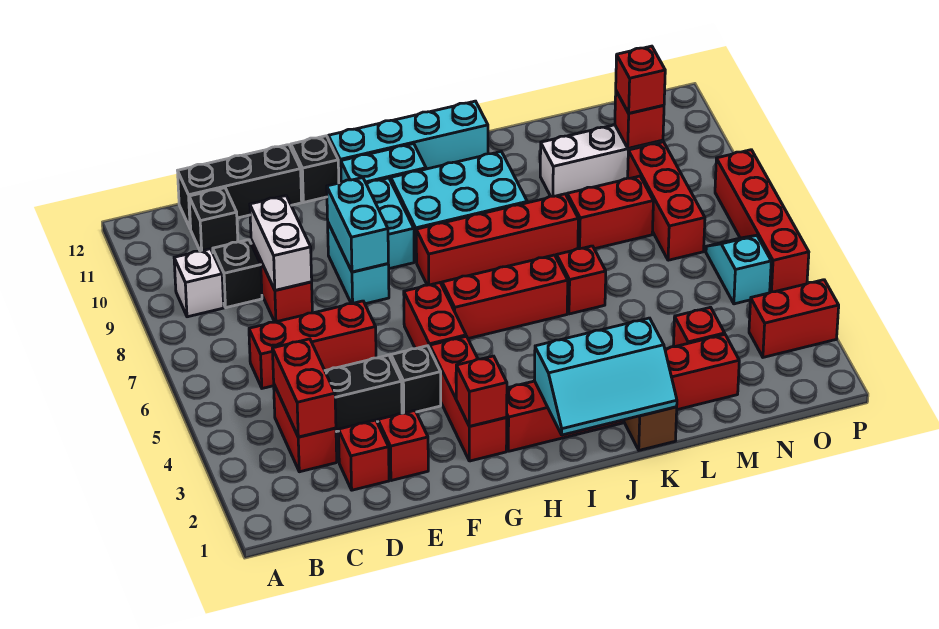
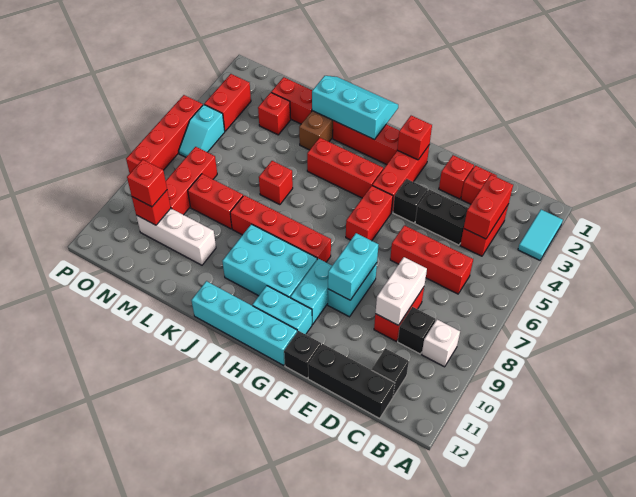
none -> cyan 1x2 tile [518,210,563,260]
red 1x3 brick [442,255,568,338] -> red 1x3 brick moved to [307,138,383,198]
red 1x2 brick [749,280,839,357] -> red 1x2 brick turned to [204,74,251,131]

